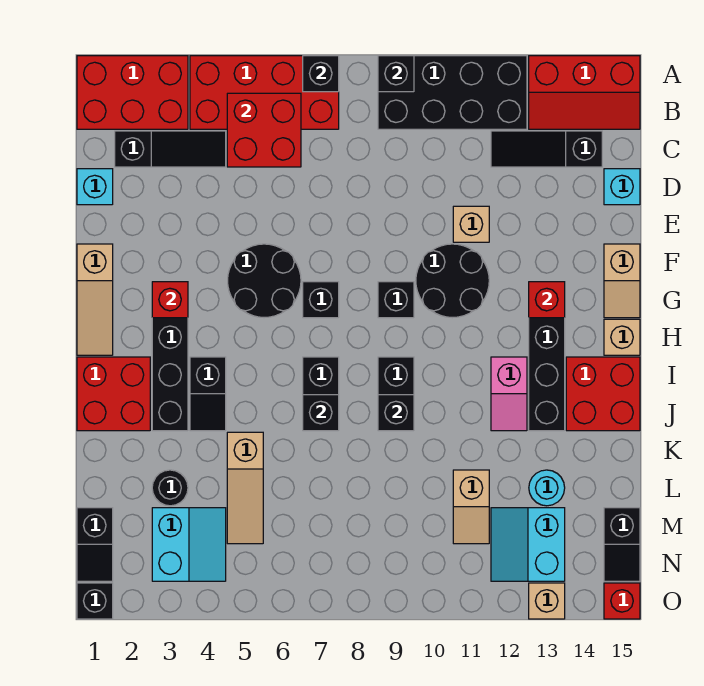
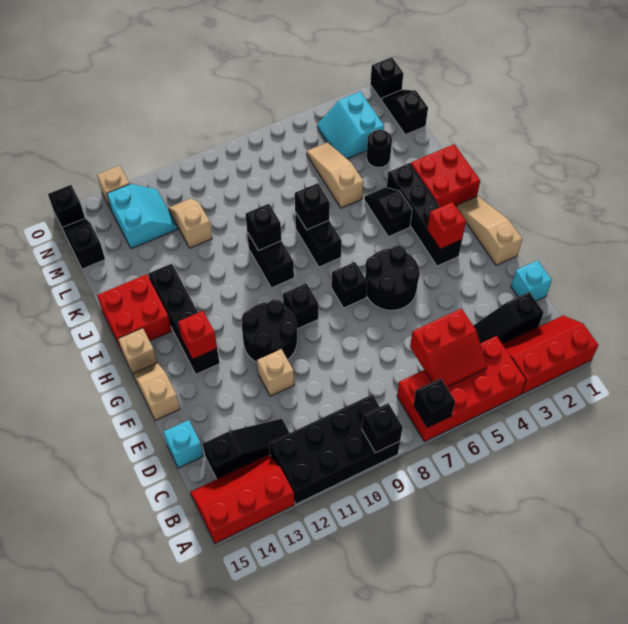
red 2x3 brick [77,56,188,129] -> red 2x3 slope [503,316,598,394]
red 2x2 brick [227,93,301,167] -> red 2x2 slope [410,309,487,387]
pink 1x2 slope [491,357,527,431] -> none
cyan 1x1 round brick [529,470,565,506] -> none
red 1x1 brick [604,583,640,619] -> black 1x1 brick [48,185,85,228]

